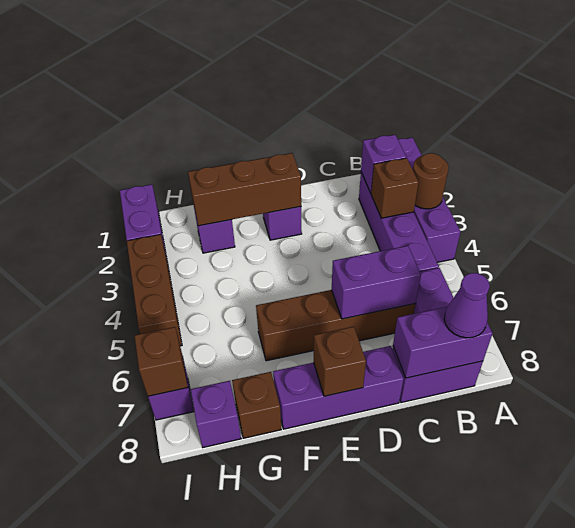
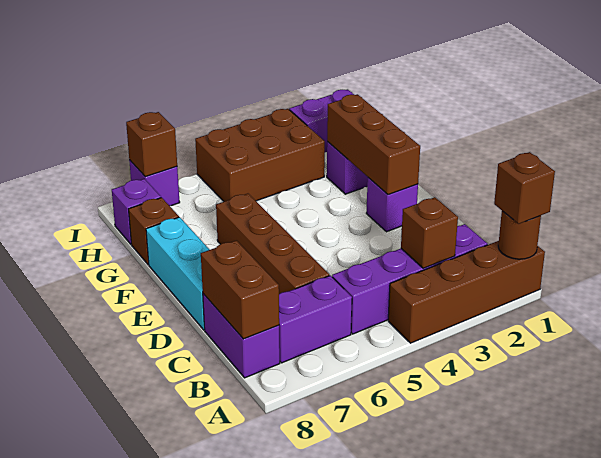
purple 1x4 brick [398,138,460,262] -> brown 1x4 brick [388,241,545,343]
brown 1x1 round brick [413,153,449,209] -> brown 1x1 round brick moved to [498,211,541,259]
purple 1x1 brick [361,135,406,193] -> none
purple 1x2 brick [393,307,493,378] -> brown 1x2 brick [201,240,279,339]
purple 1x1 cone [444,273,490,338] -> none
purple 1x2 brick [332,246,421,319] -> none
purple 1x3 brick [273,346,404,429] -> cyan 1x3 brick [146,217,210,330]
brown 1x1 brick [314,327,366,396] -> brown 1x1 brick moved to [494,152,555,224]
brown 1x3 brick [127,235,182,346] -> brown 2x3 brick [195,109,325,202]

